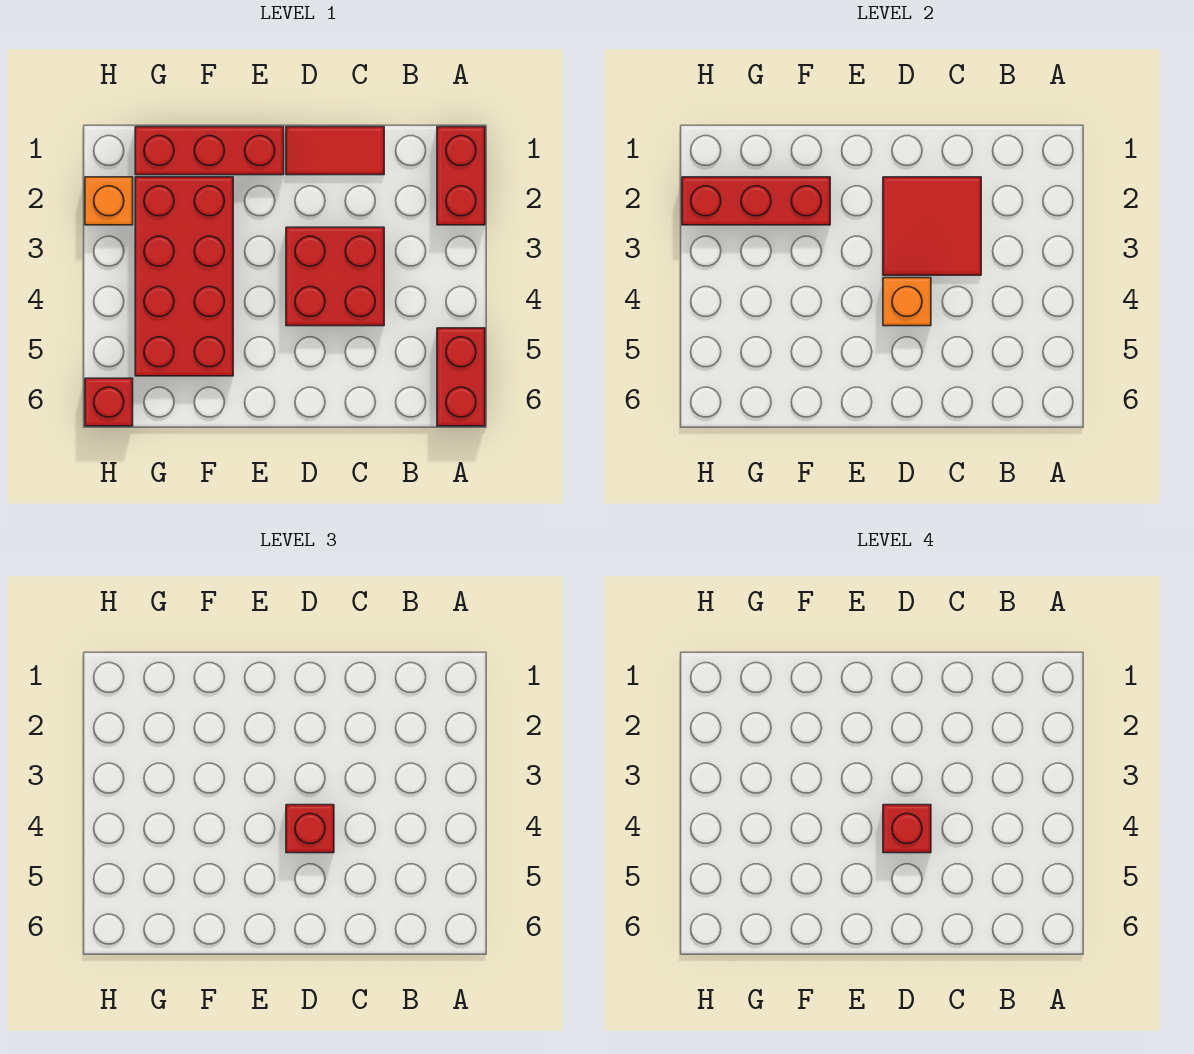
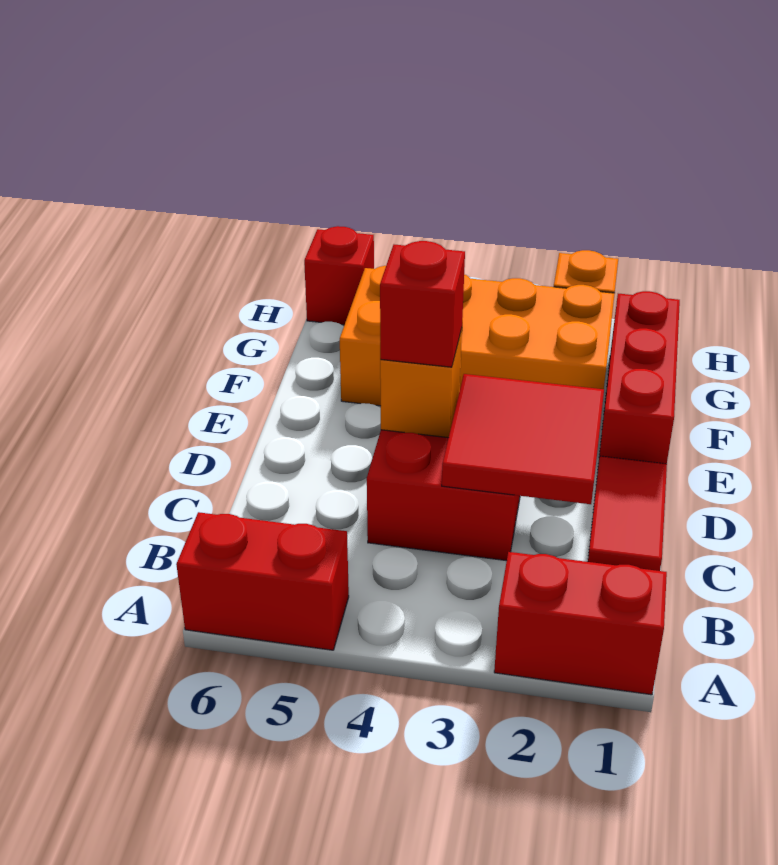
red 1x1 brick [883,805,931,853] -> none
red 2x4 brick [135,177,233,376] -> orange 2x4 brick [340,266,615,406]
red 1x3 brick [682,177,830,225] -> none

